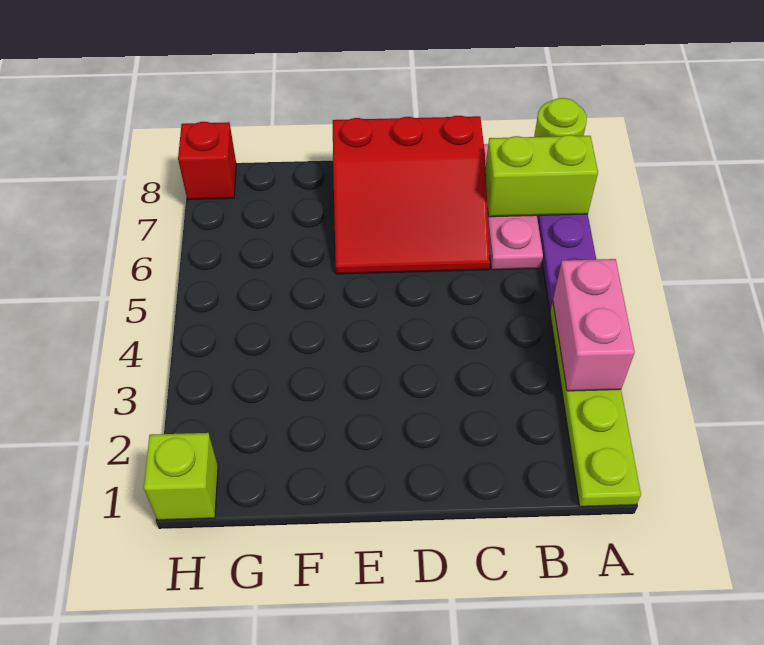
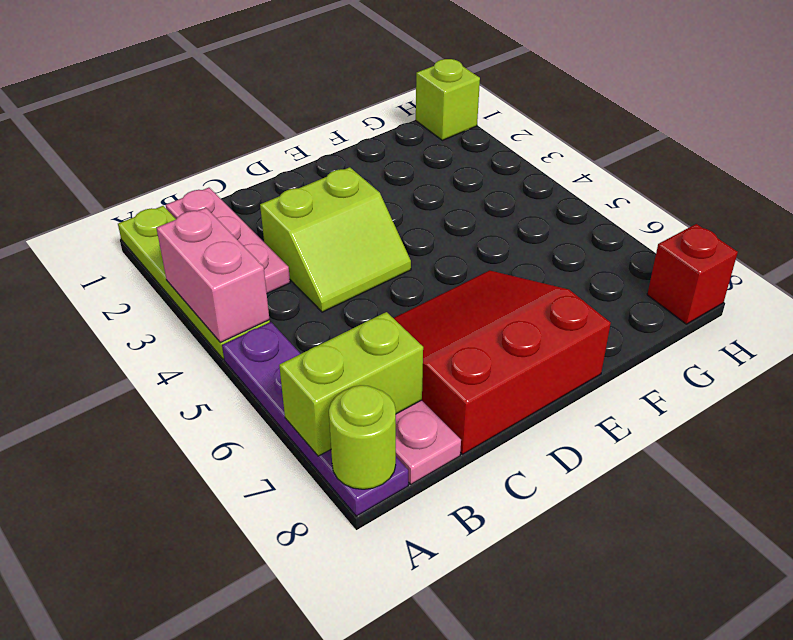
none -> pink 1x3 plate [166,188,290,293]
none -> lime 2x2 slope [260,167,411,312]

